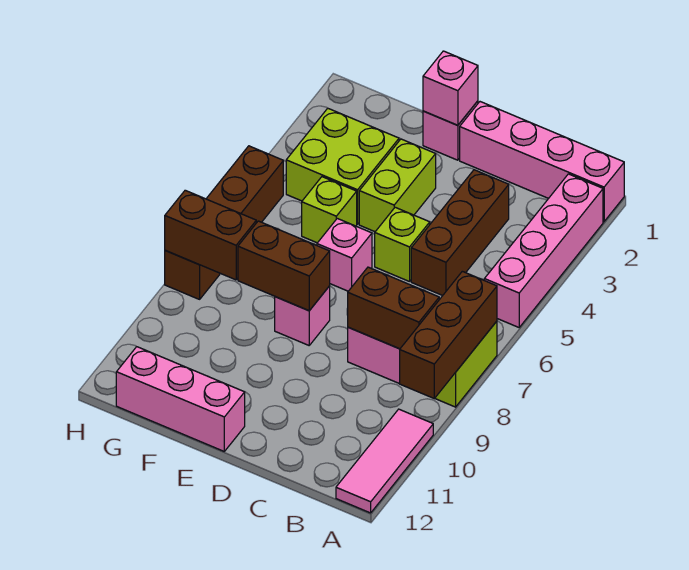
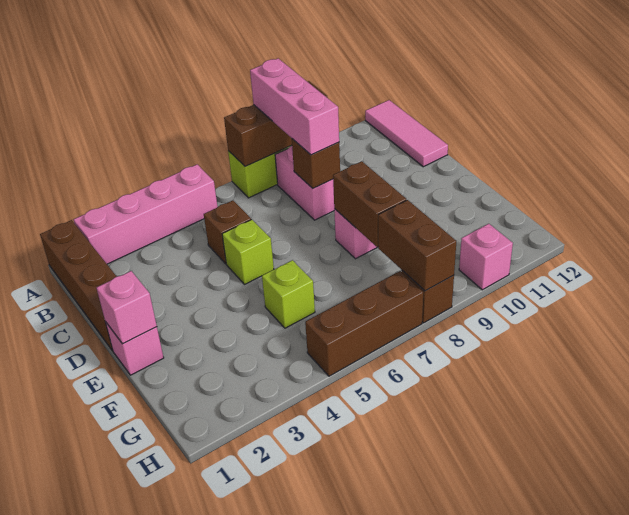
pink 1x4 brick [460,102,624,222] -> brown 1x4 brick [40,220,117,351]
pink 1x3 tile [336,409,433,513] -> pink 1x3 tile turned to [365,100,448,167]
brown 1x2 brick [348,267,439,349] -> brown 1x1 brick [292,139,340,188]
brown 1x3 brick [411,170,509,296] -> brown 1x1 brick [204,200,251,264]
lime 1x2 brick [359,139,436,232] -> none
pink 1x1 brick [317,218,372,291] -> pink 1x1 brick moved to [459,224,513,290]
pink 1x3 brick [116,347,245,451] -> pink 1x3 brick moved to [250,58,339,155]
lime 2x2 brick [286,108,399,224] -> none

